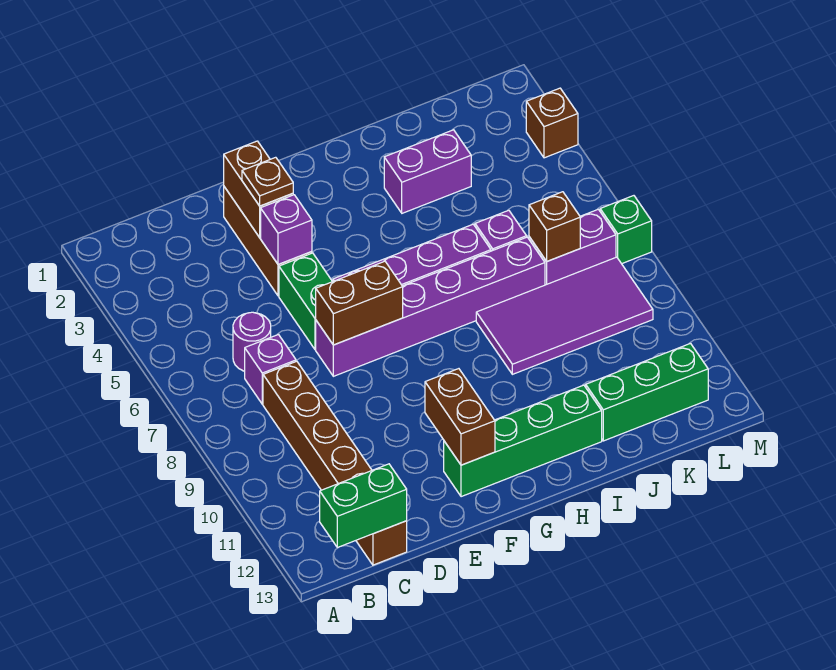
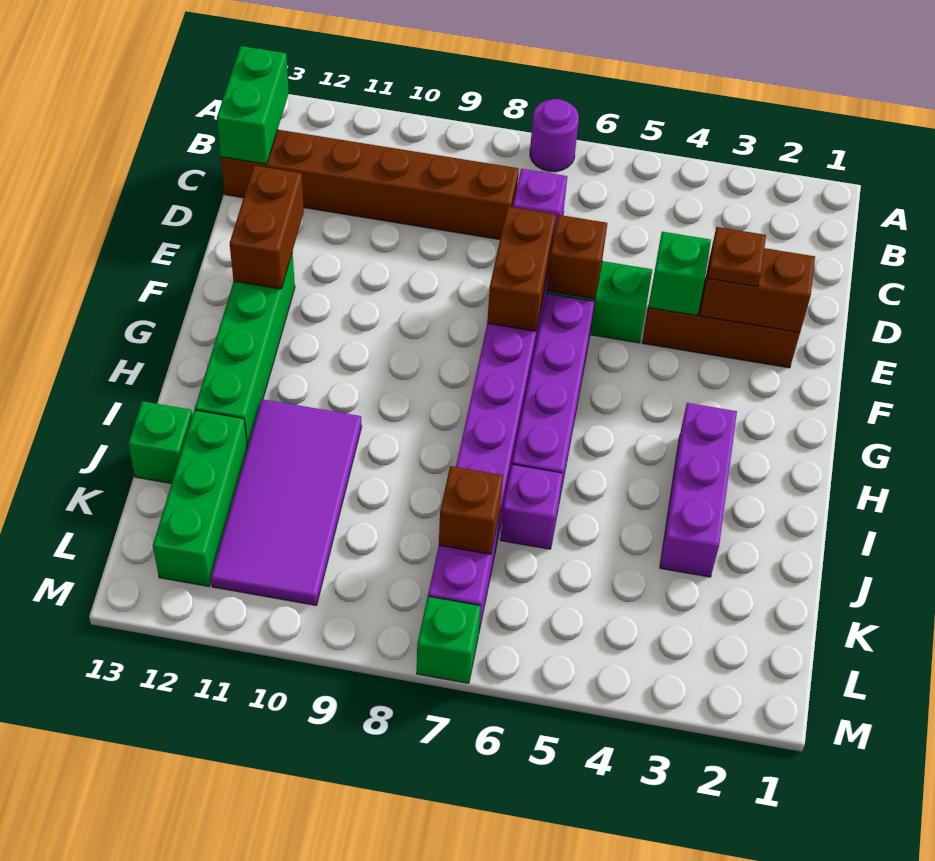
purple 1x1 round brick [233,312,271,371] -> purple 1x1 round brick moved to [530,99,579,172]
purple 1x1 brick [261,195,312,265] -> green 1x1 brick [649,232,711,316]
brown 1x2 brick [425,369,495,465] -> brown 1x2 brick turned to [230,166,304,289]
purple 1x2 brick [384,130,471,213] -> purple 1x3 brick [660,403,737,577]
purple 2x4 tile [476,257,653,374] -> purple 2x4 tile moved to [211,399,362,605]
none -> green 1x1 brick [128,401,192,484]
brown 1x1 brick [526,88,578,158] -> brown 1x1 brick moved to [547,215,607,299]

